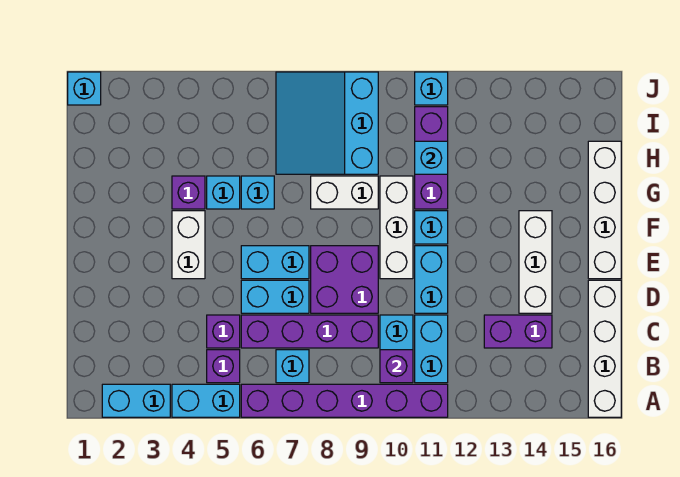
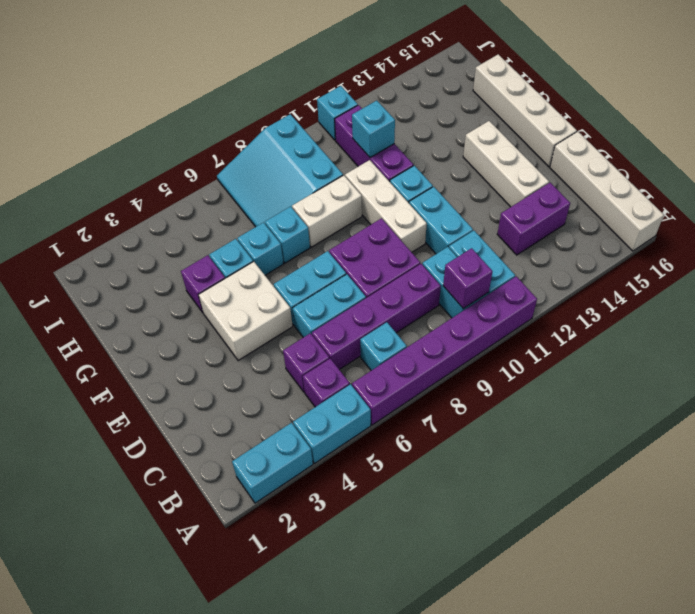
white 1x2 brick [172,211,205,279] -> white 2x2 brick [199,261,293,361]
cyan 1x1 brick [68,72,101,105] -> cyan 1x1 brick moved to [265,206,310,263]

